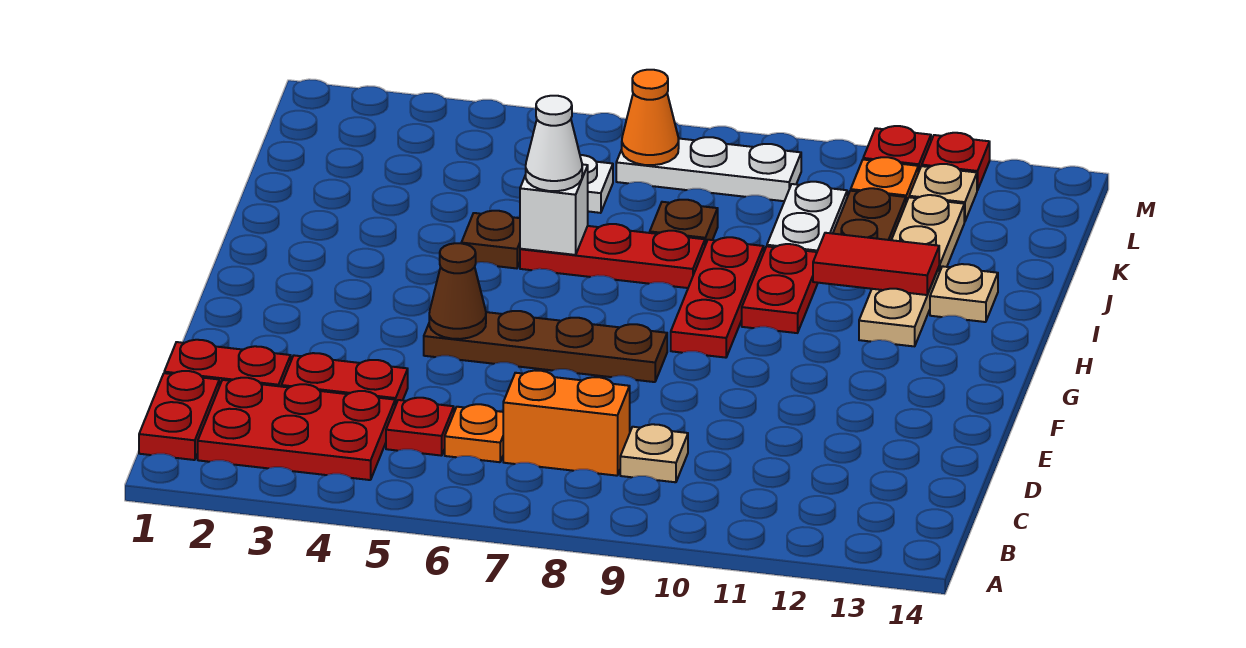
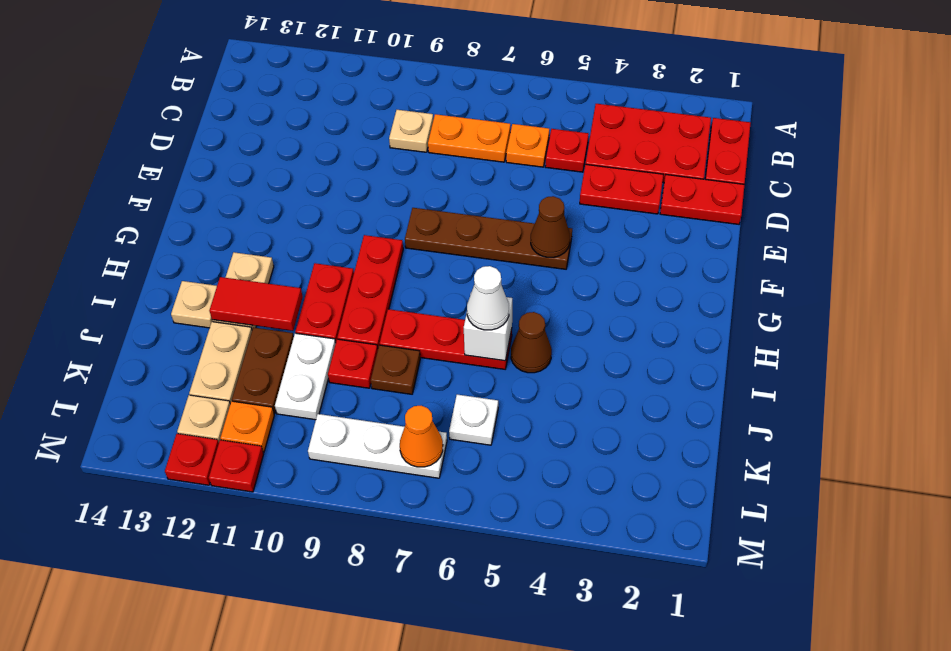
orange 1x2 brick [503,371,630,476] -> orange 1x2 plate [428,114,510,162]
brown 1x1 plate [462,211,520,268] -> brown 1x1 cone [511,312,552,373]
none -> red 1x1 plate [328,339,378,388]

